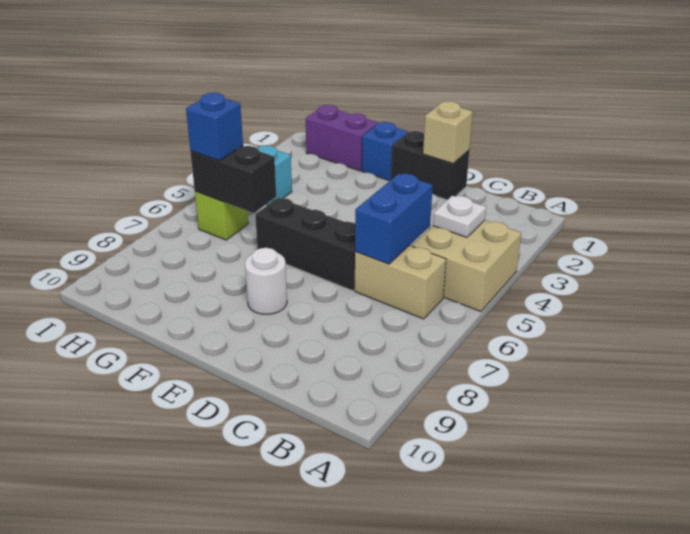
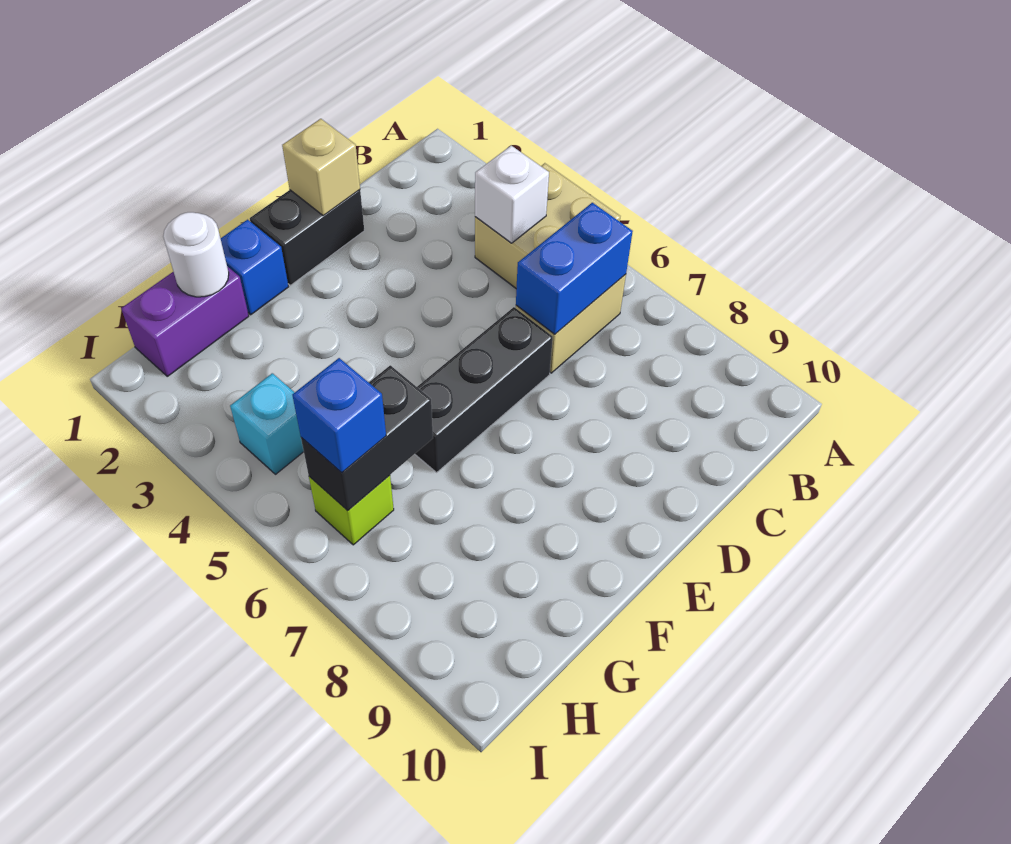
white 1x1 plate [433,196,486,237] -> white 1x1 brick [475,146,549,243]
blue 1x2 brick [355,174,433,264] -> blue 1x2 brick turned to [516,203,633,334]
white 1x1 round brick [245,248,287,314] -> white 1x1 round brick moved to [163,212,229,297]

